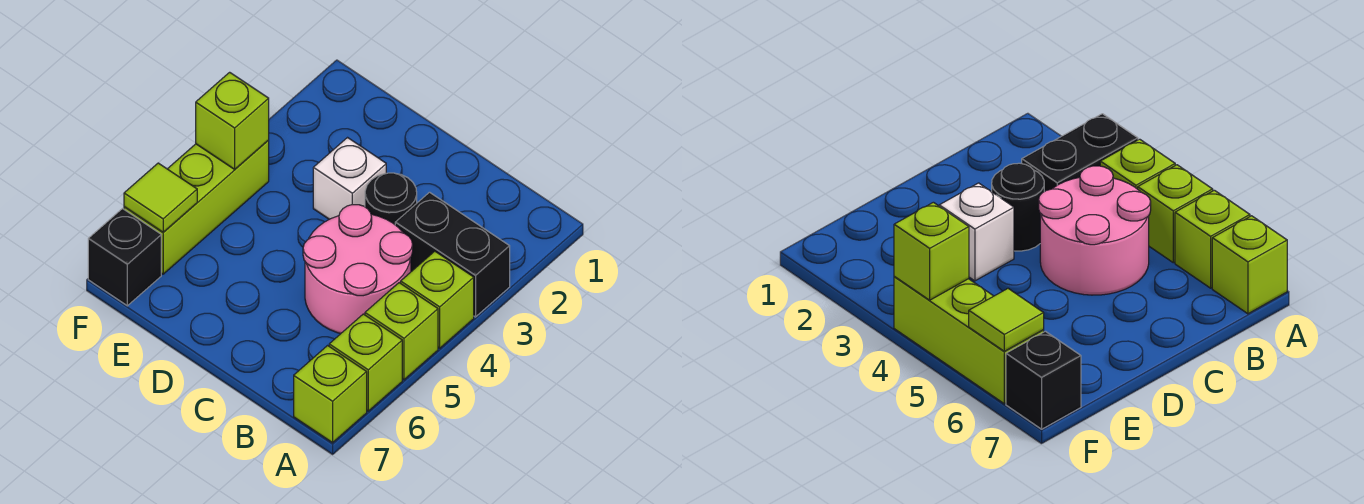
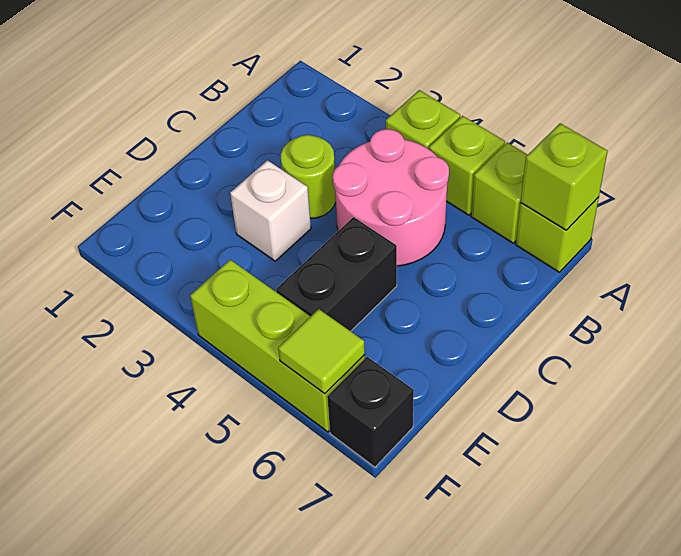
black 1x2 brick [395,192,510,317] -> black 1x2 brick moved to [276,217,397,331]
black 1x1 round brick [365,173,417,224] -> lime 1x1 round brick [281,135,336,218]
lime 1x1 brick [196,72,269,169] -> lime 1x1 brick moved to [521,123,607,230]

